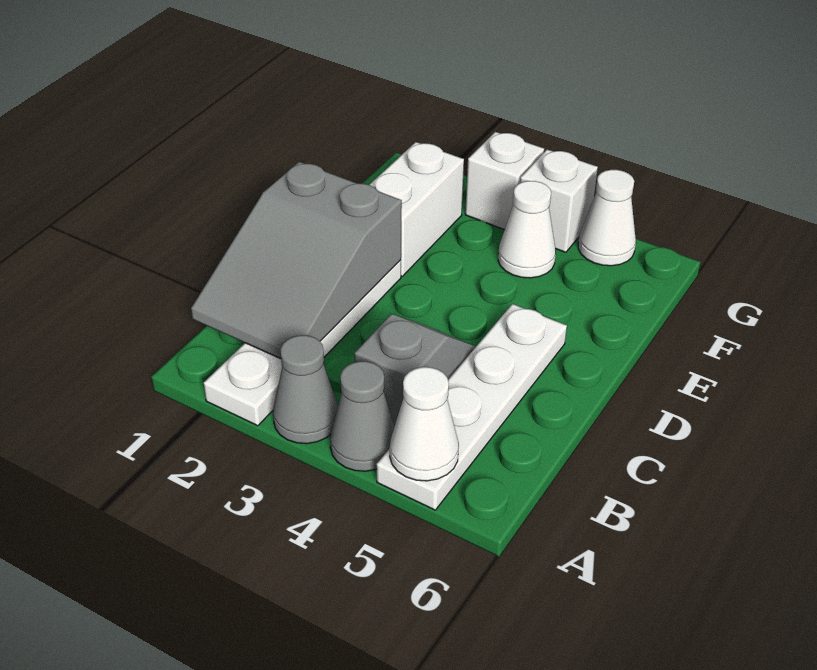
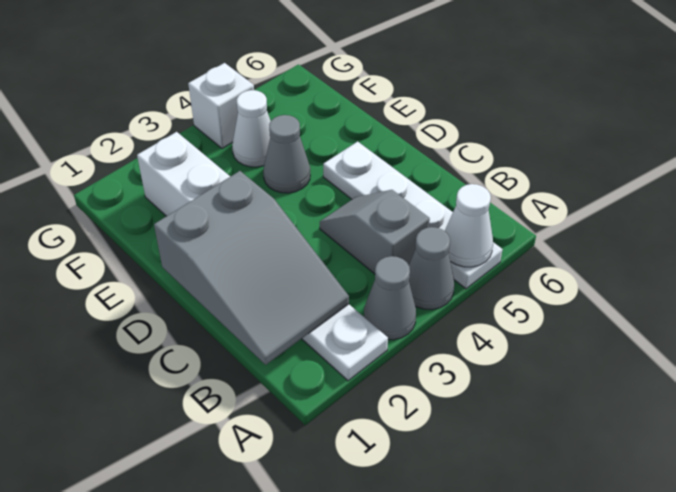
none -> grey 1x1 cone [263,115,310,193]
white 1x1 brick [465,132,544,230] -> none
white 1x1 cone [578,170,636,266] -> none

